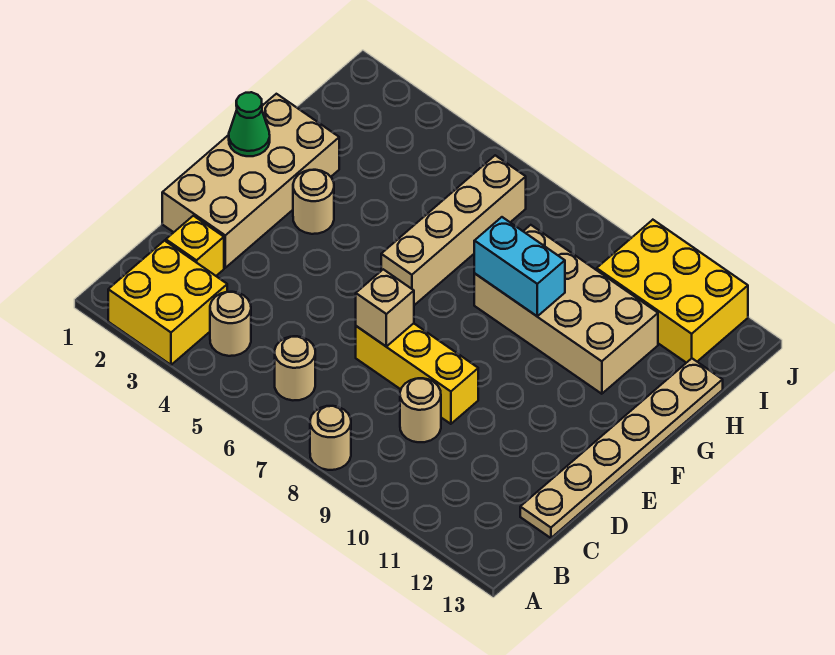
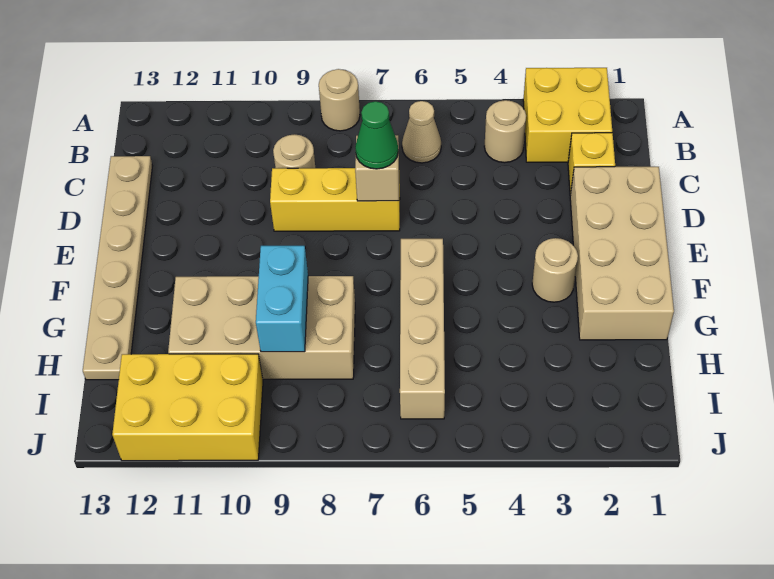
tan 1x1 round brick [275,336,315,400] -> tan 1x1 cone [402,101,441,163]
green 1x1 cone [229,92,270,156] -> green 1x1 cone moved to [355,101,398,169]
cyan 1x2 brick [474,217,565,316] -> cyan 1x2 brick turned to [256,246,308,352]

